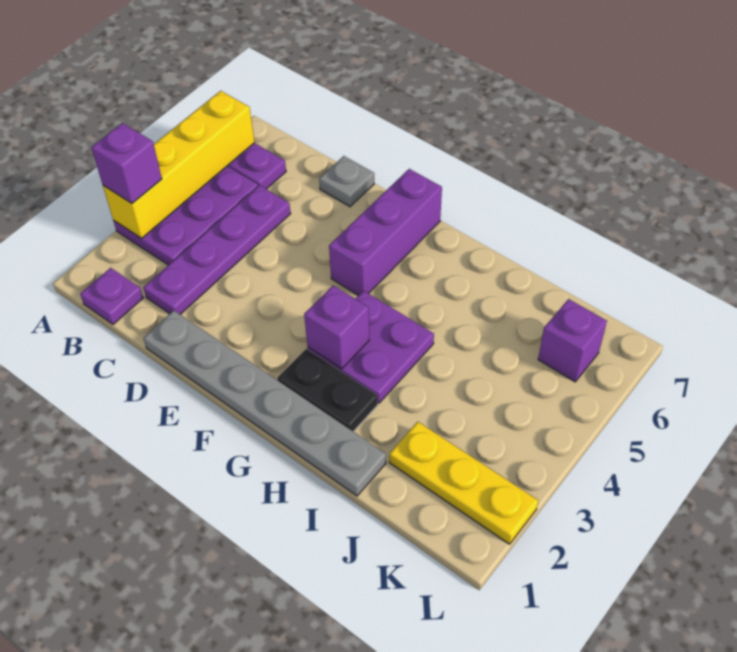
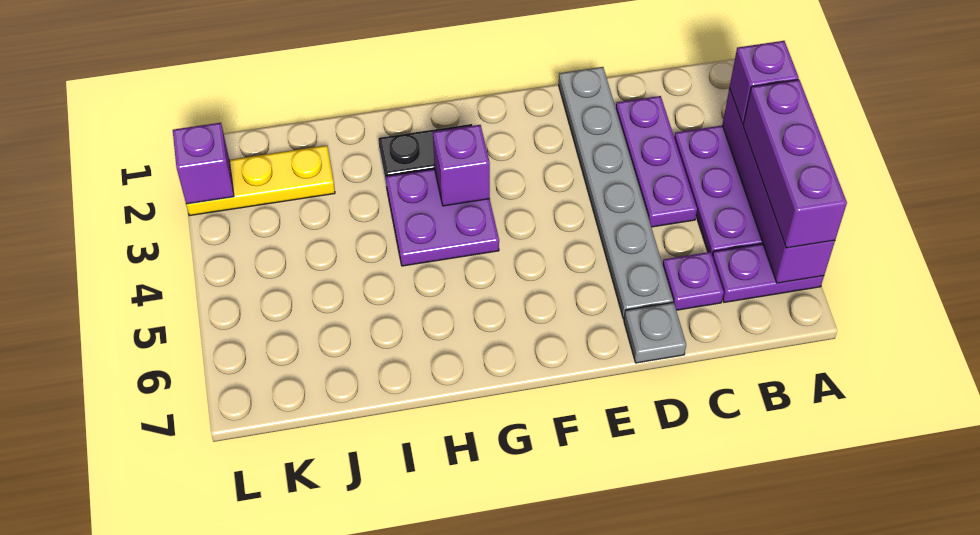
yellow 1x4 brick [103,91,255,238] -> purple 1x4 brick [722,88,835,283]
purple 1x1 plate [80,268,143,324] -> purple 1x1 plate moved to [663,252,724,310]
purple 1x4 plate [143,185,291,314] -> purple 1x3 plate [616,96,697,227]
grey 1x6 plate [143,310,386,496] -> grey 1x6 plate turned to [559,67,673,319]
purple 1x3 brick [329,169,442,296] -> purple 1x3 brick moved to [743,80,847,248]
purple 1x1 brick [538,299,607,382] -> purple 1x1 brick moved to [173,123,234,204]

